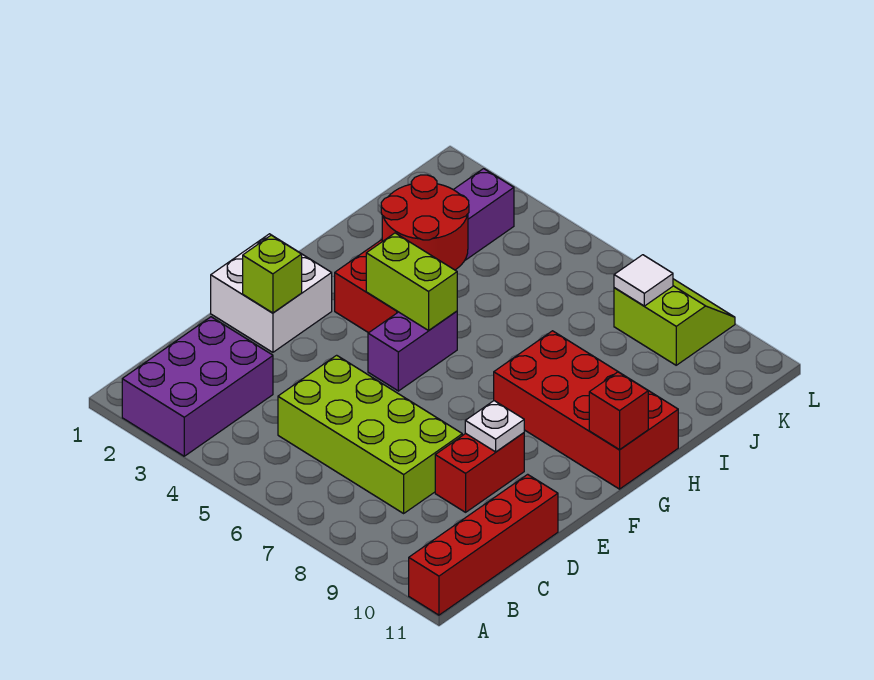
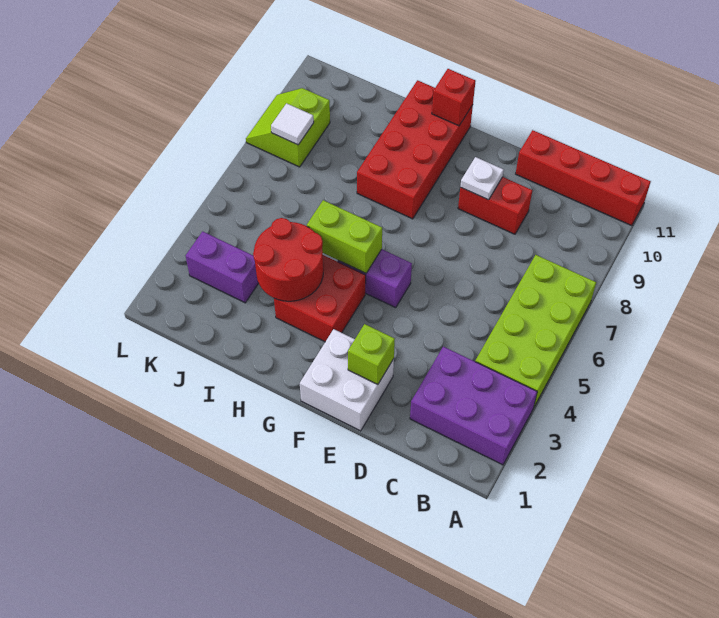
lime 2x4 brick [278,355,462,513] -> lime 2x4 brick moved to [475,255,596,406]
lime 1x2 brick [366,233,457,330] -> lime 1x2 brick turned to [307,200,382,273]

